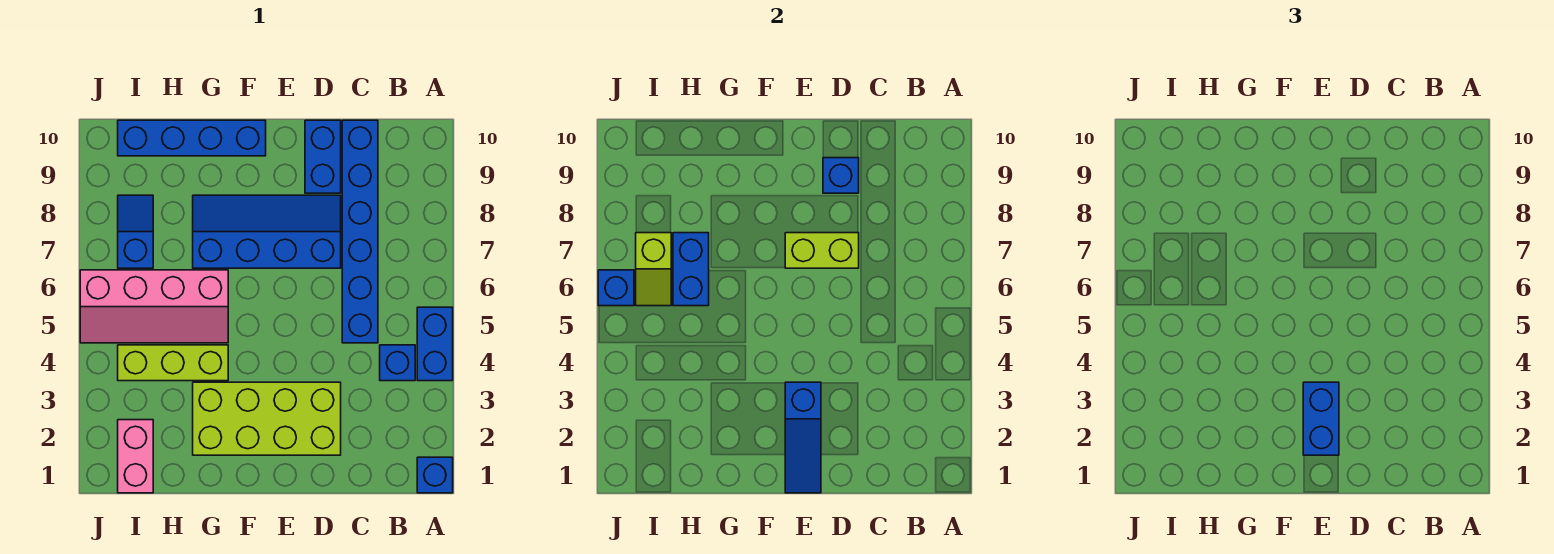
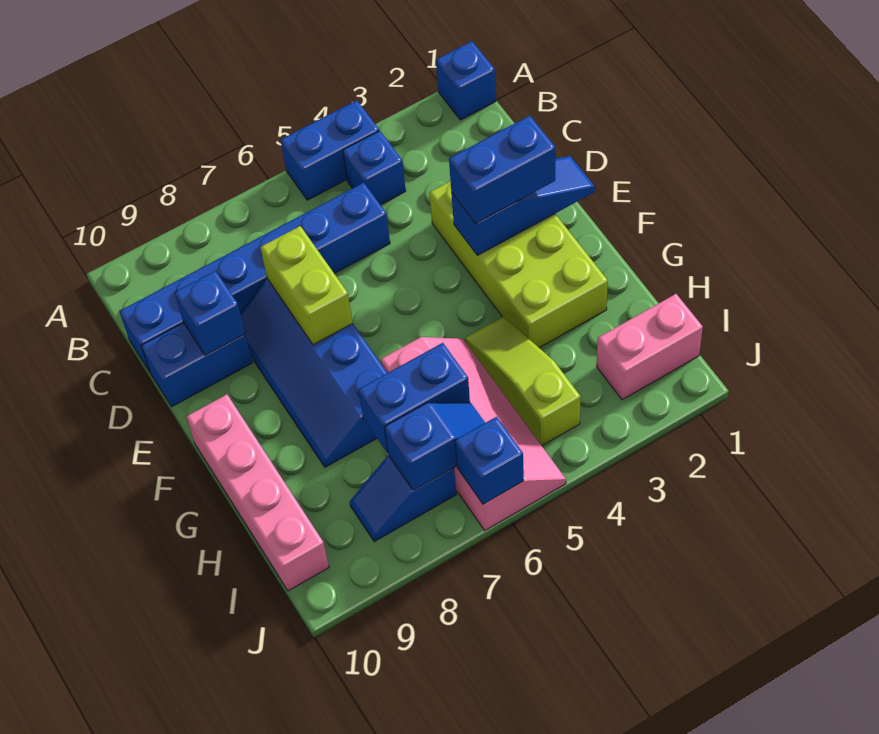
blue 1x4 brick [118,120,266,156] -> pink 1x4 brick [186,395,329,591]
lime 1x3 brick [118,345,228,381] -> lime 1x3 slope [465,317,581,446]
lime 1x2 slope [636,233,671,306] -> blue 1x2 slope [384,403,485,491]

